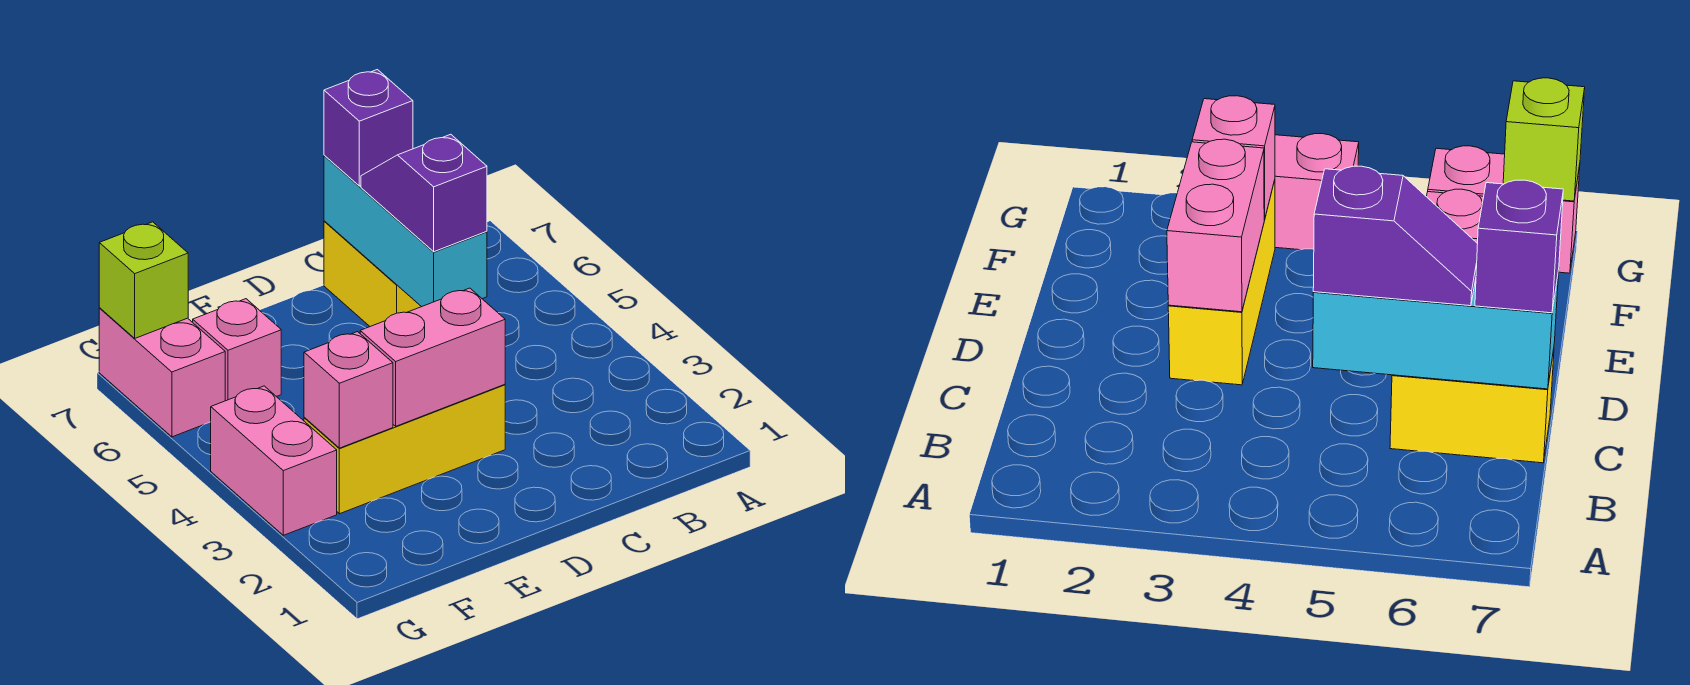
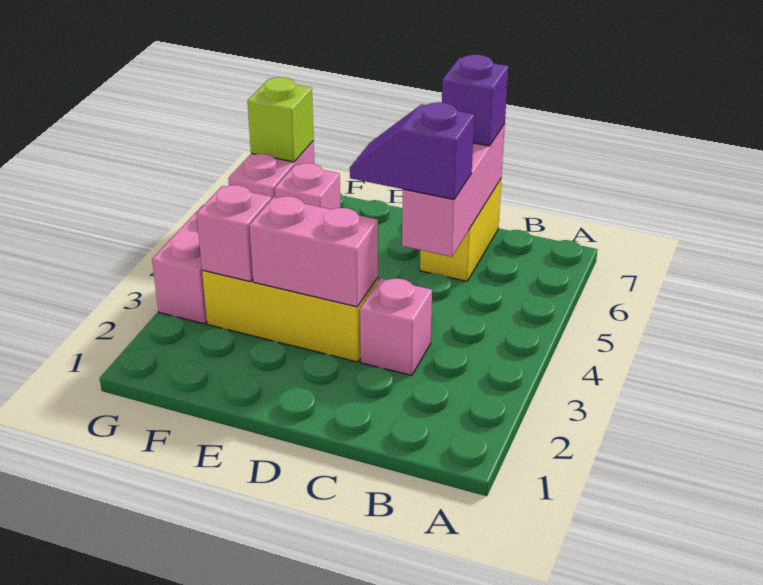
none -> pink 1x1 brick [360,278,432,376]
cyan 1x3 brick [324,155,487,307] -> pink 1x3 brick [402,124,505,257]
purple 1x2 slope [361,134,487,252] -> purple 1x2 slope turned to [350,102,474,200]

